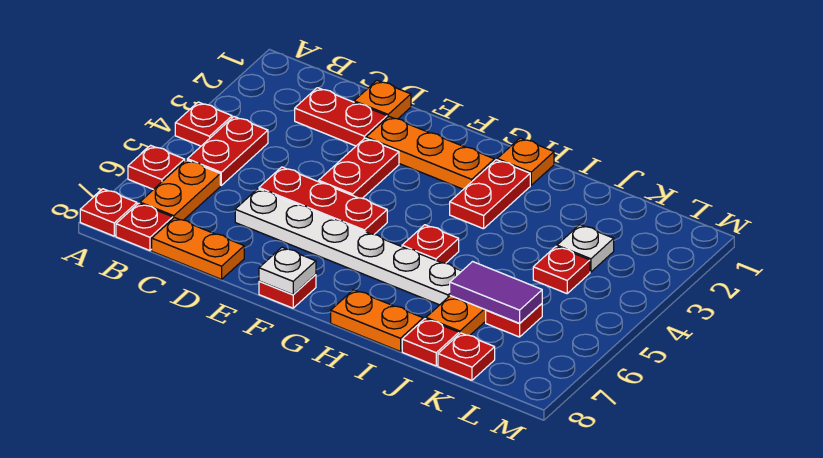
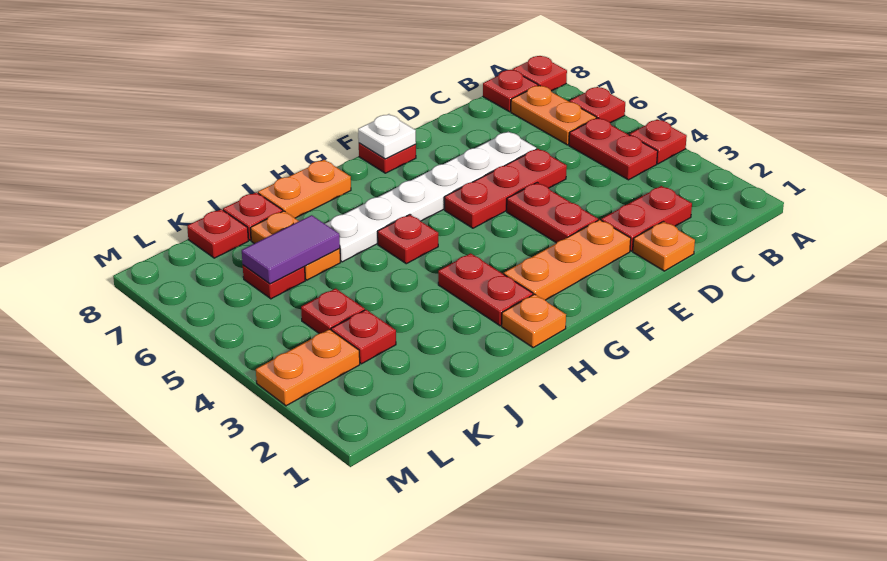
orange 1x2 plate [152,218,244,279] -> orange 1x2 plate moved to [256,329,360,406]
white 1x1 plate [557,225,614,272] -> red 1x1 plate [331,310,396,364]

